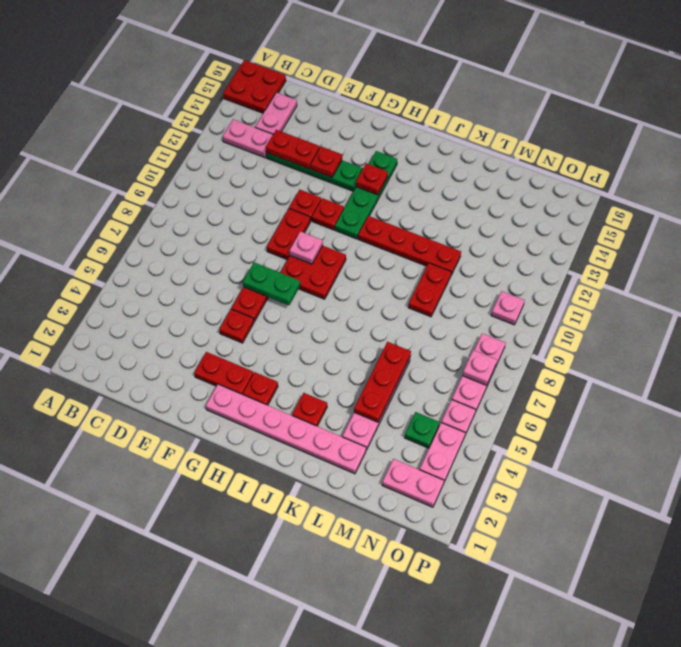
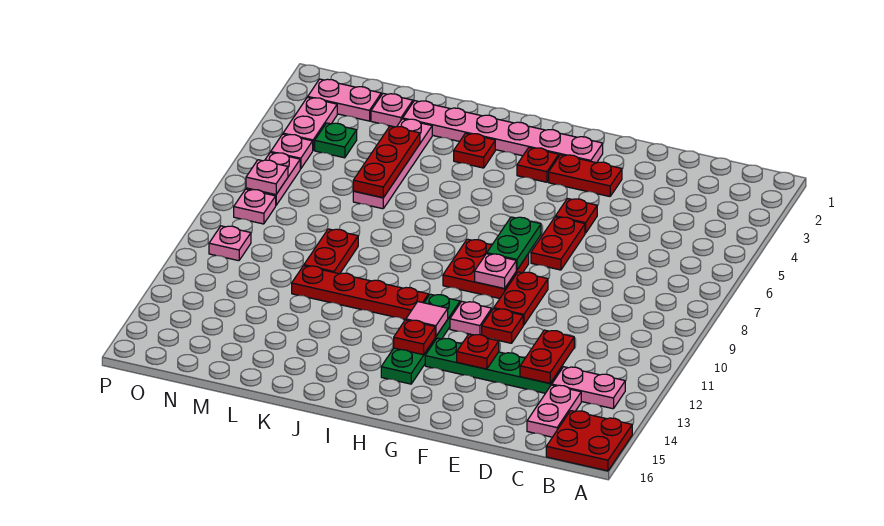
red 1x2 plate [266,130,320,169] -> red 1x2 plate turned to [520,330,574,383]
green 1x2 plate [243,262,300,305] -> green 1x2 plate turned to [487,217,541,270]
red 1x1 plate [312,198,344,230] -> pink 1x1 plate [450,302,492,335]
none -> pink 1x1 tile [406,302,448,336]
none -> pink 1x1 plate [371,93,413,127]

